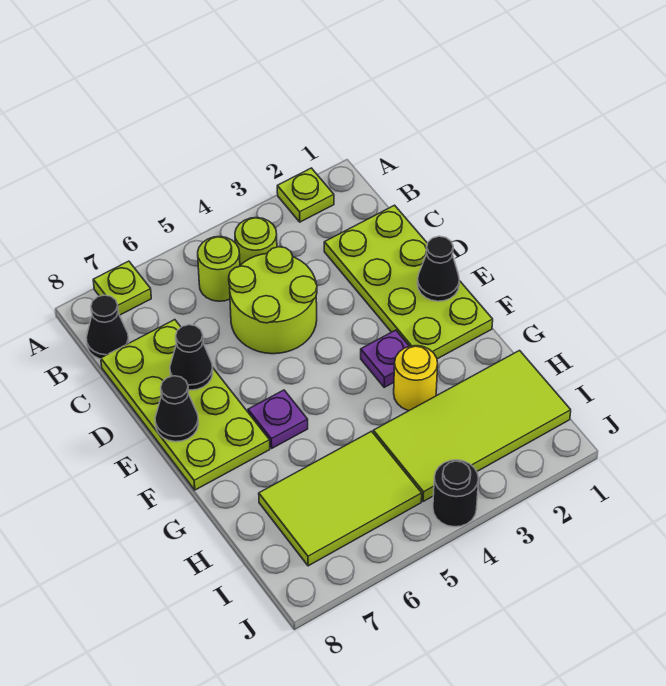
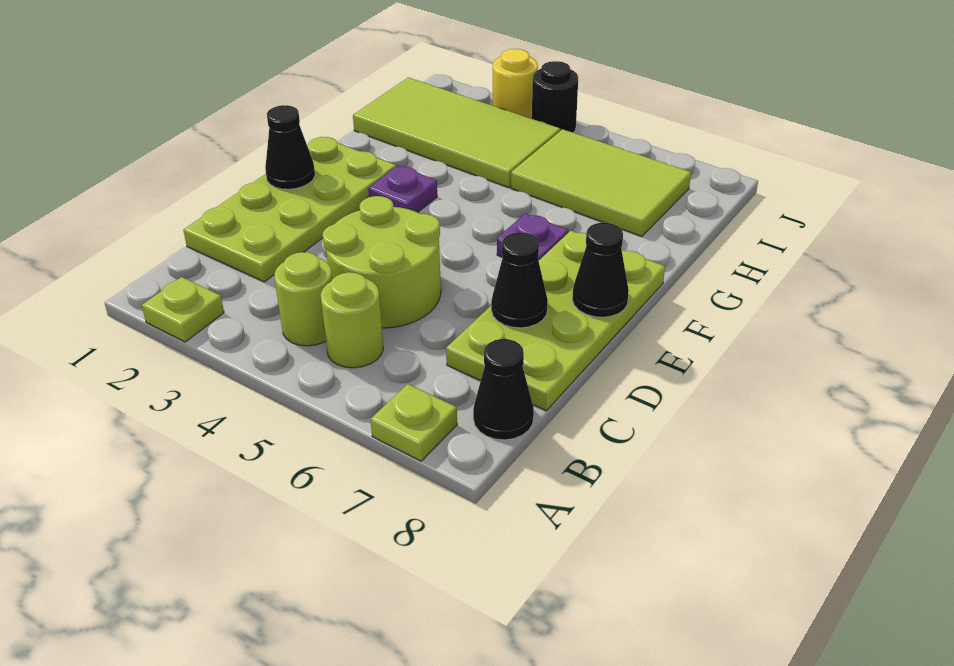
yellow 1x1 round brick [394,346,438,410] -> yellow 1x1 round brick moved to [493,49,538,119]

